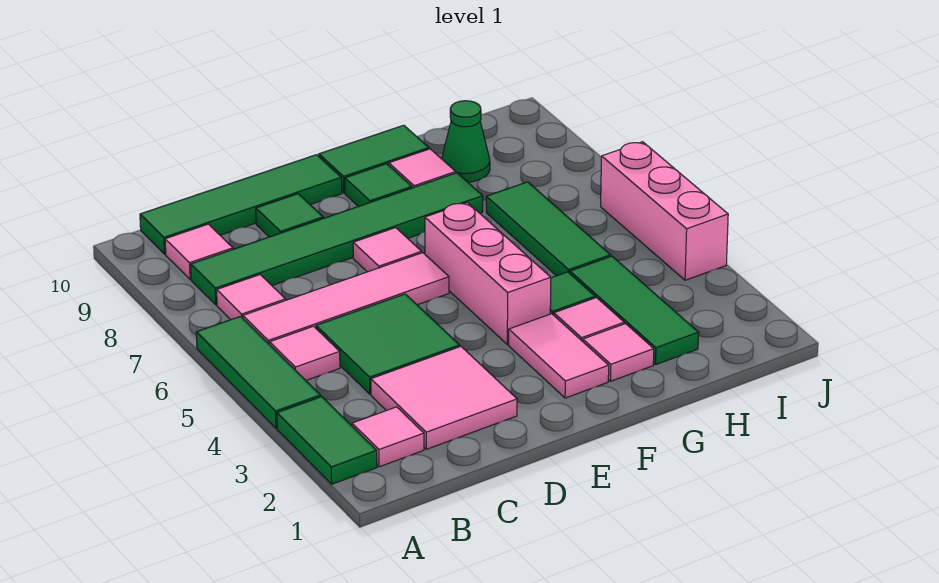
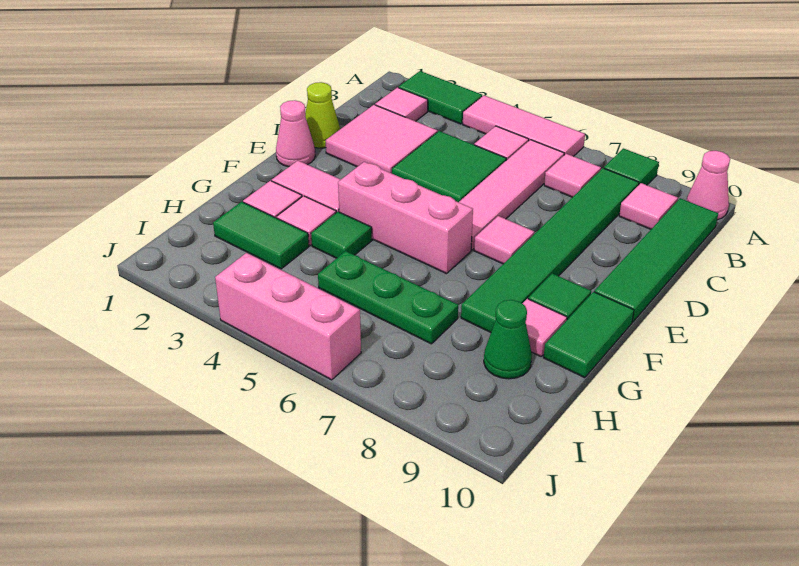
green 1x3 tile [196,316,321,428] -> pink 1x3 tile [463,95,585,156]
none -> pink 1x1 cone [687,151,730,220]
none -> lime 1x1 cone [305,82,340,148]
green 1x1 tile [256,194,323,237] -> green 1x1 tile moved to [604,148,659,185]
none -> pink 1x1 cone [276,100,315,167]
green 1x3 tile [570,256,699,365] -> green 1x2 tile [213,202,309,269]
green 1x3 tile [486,182,611,276] -> green 1x3 plate [318,251,458,344]

